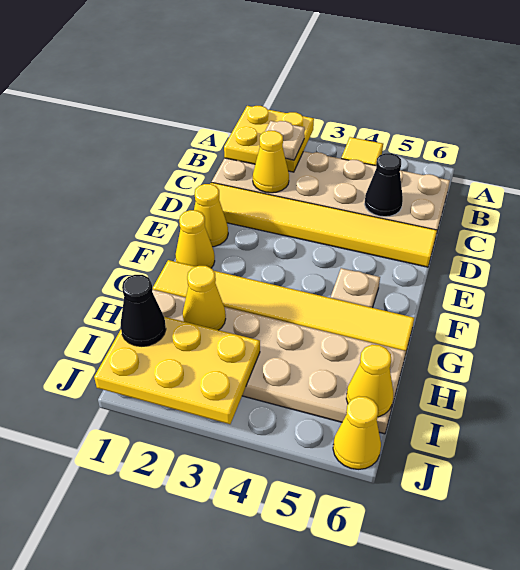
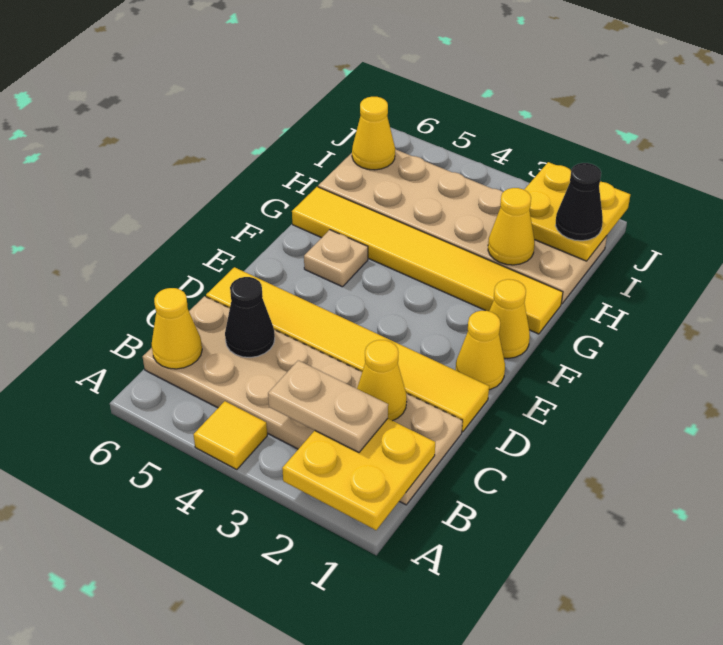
tan 1x1 plate [265,121,305,160] -> tan 1x2 plate [268,360,388,452]
yellow 2x3 plate [94,317,260,424] -> yellow 2x2 plate [524,162,630,261]
yellow 1x1 cone [333,396,381,469] -> yellow 1x1 cone moved to [152,288,202,369]

